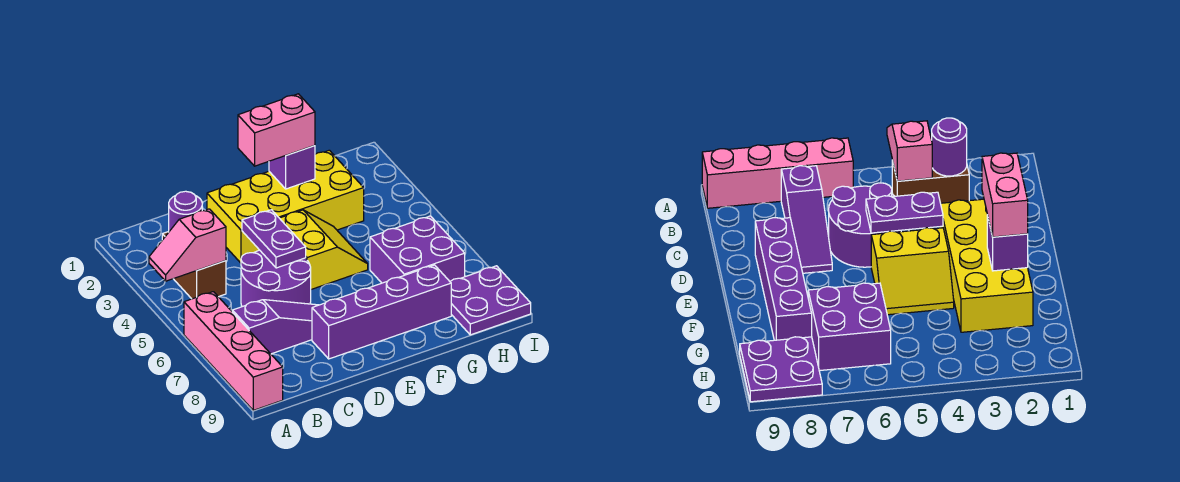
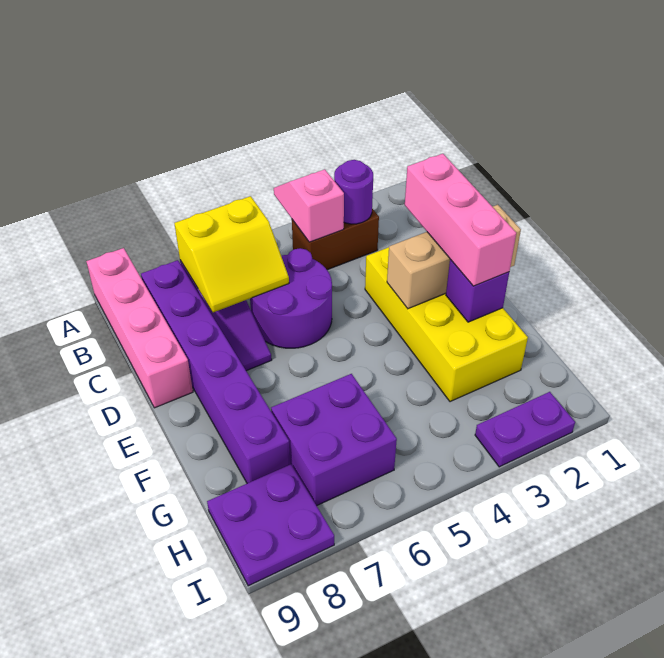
pink 1x4 brick [184,292,283,410] -> pink 1x4 brick turned to [86,248,193,408]
purple 1x2 plate [242,210,306,268] -> purple 1x2 plate moved to [475,392,575,467]
purple 1x4 brick [312,265,451,359] -> purple 1x6 brick [141,260,290,483]
none -> tan 1x3 brick [387,205,521,309]
pink 1x2 brick [238,94,315,166] -> pink 1x3 brick [405,154,516,286]
yellow 2x2 slope [280,210,368,289] -> yellow 2x2 slope moved to [174,196,289,312]

